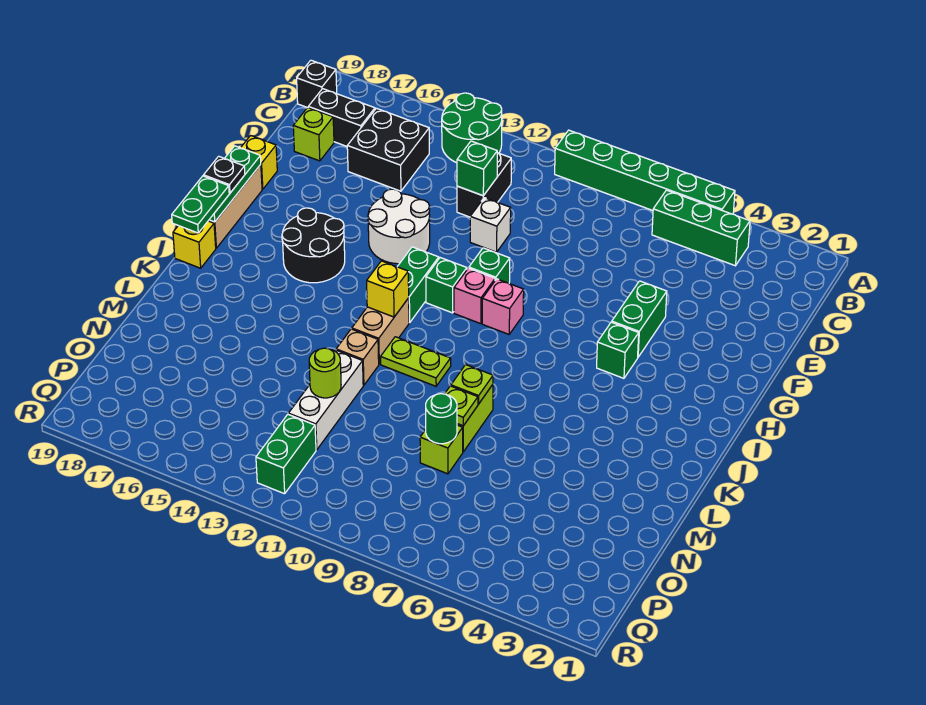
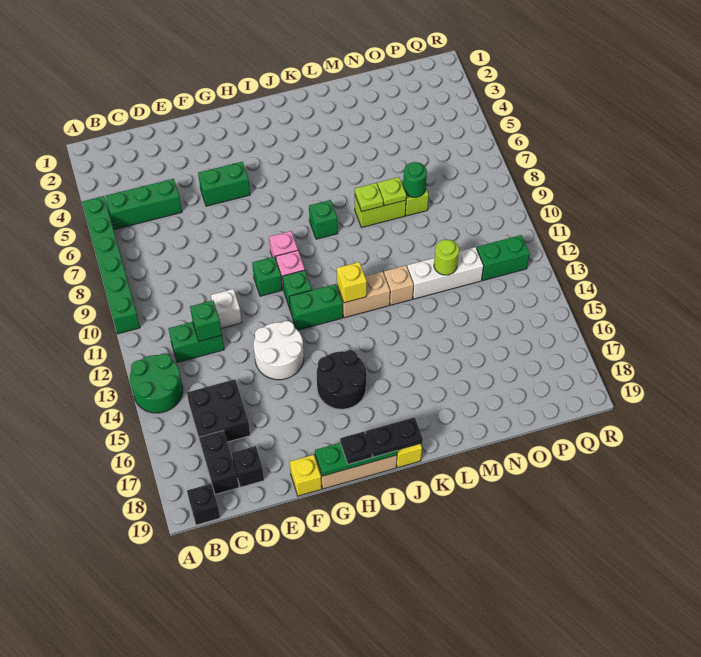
green 1x3 brick [652,190,750,266] -> green 1x3 brick turned to [105,179,182,229]
black 1x2 brick [457,153,511,217] -> green 1x2 brick [168,322,224,362]
lime 1x1 brick [293,107,334,161] -> black 1x1 brick [232,446,264,487]
green 1x1 brick [597,322,639,378] -> green 1x1 brick moved to [309,200,338,239]
green 1x2 plate [172,176,229,233] -> black 1x2 plate [366,417,423,457]
lime 1x2 plate [381,337,451,386] -> none

